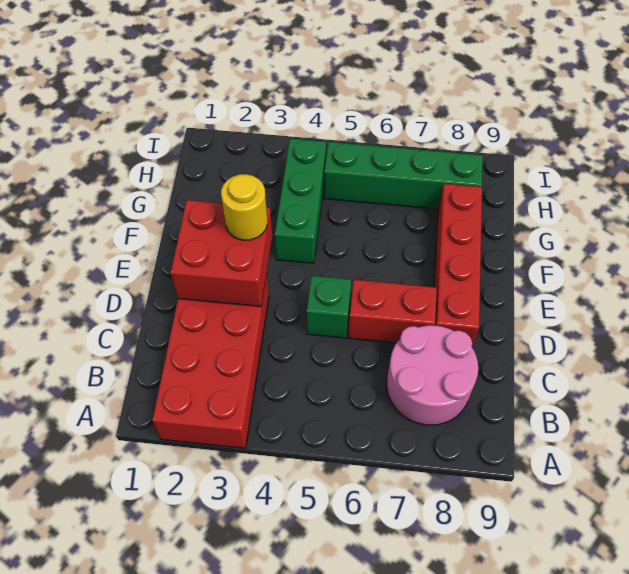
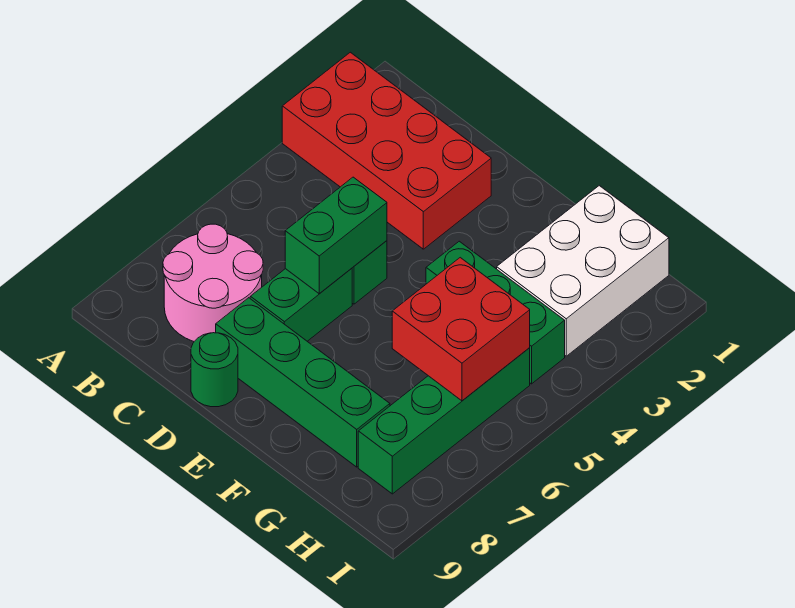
red 2x2 brick [171,200,272,307] -> red 2x2 brick moved to [392,258,530,401]
none -> green 1x2 brick [285,177,387,294]
red 1x2 brick [348,280,437,343] -> green 1x2 brick [250,268,352,341]
red 1x4 brick [434,184,482,347] -> green 1x4 brick [216,298,390,467]
none -> green 1x1 round brick [191,333,238,407]
yellow 1x1 round brick [221,174,267,240] -> none
none -> white 2x3 brick [497,186,669,356]

